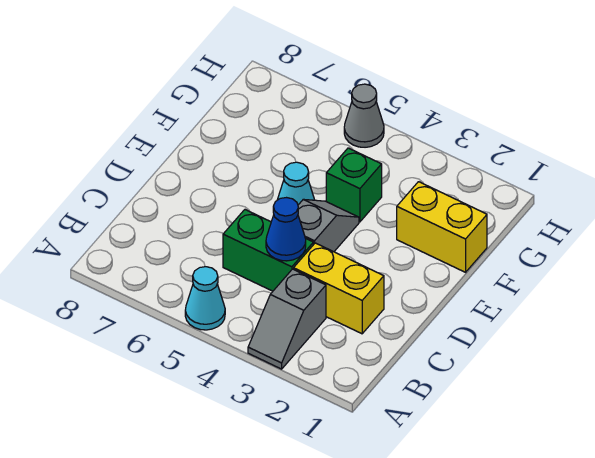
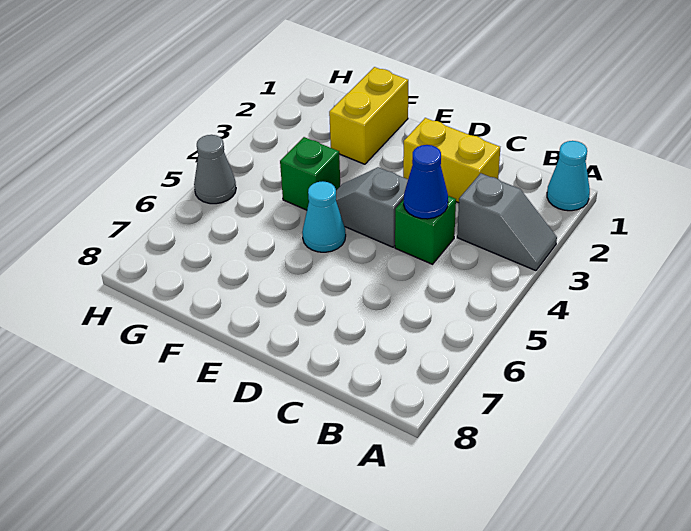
cyan 1x1 cone [185,267,225,330] -> cyan 1x1 cone moved to [547,141,590,211]
yellow 1x2 brick [294,243,384,334] -> yellow 1x2 brick turned to [403,118,500,203]
green 1x2 brick [223,210,313,291] -> green 1x1 brick [395,196,456,264]

